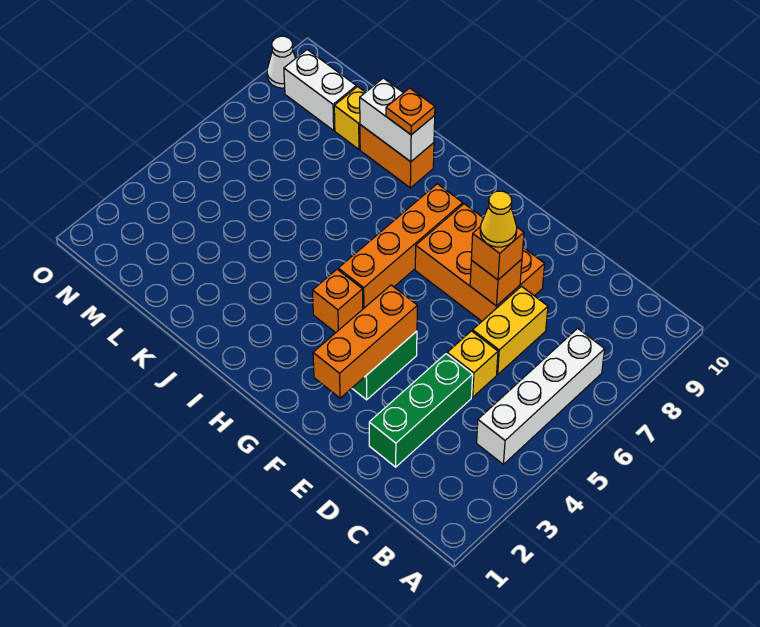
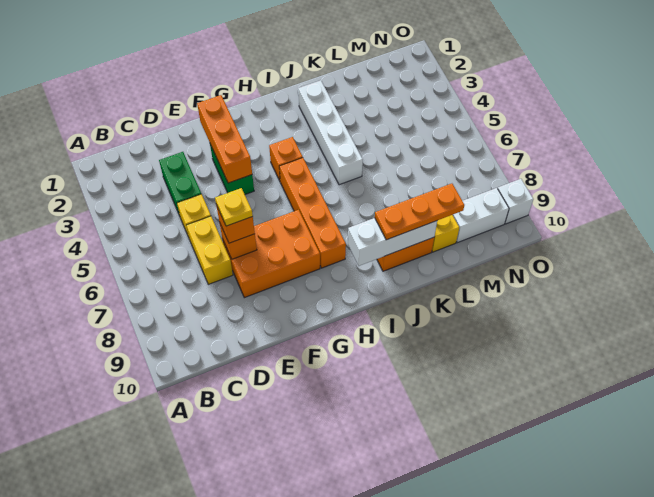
white 1x4 brick [477,328,605,464] -> white 1x4 brick moved to [298,80,363,185]
green 1x3 brick [369,354,473,467] -> green 1x2 brick [159,152,201,216]
yellow 1x1 cone [480,191,517,247] -> yellow 1x1 plate [215,188,253,226]
white 1x2 brick [360,78,435,162] -> white 1x3 brick [348,218,437,266]
orange 1x1 plate [386,88,435,135] -> orange 1x3 plate [375,184,464,240]
white 1x1 cone [267,36,296,88] -> white 1x1 brick [498,179,533,224]

